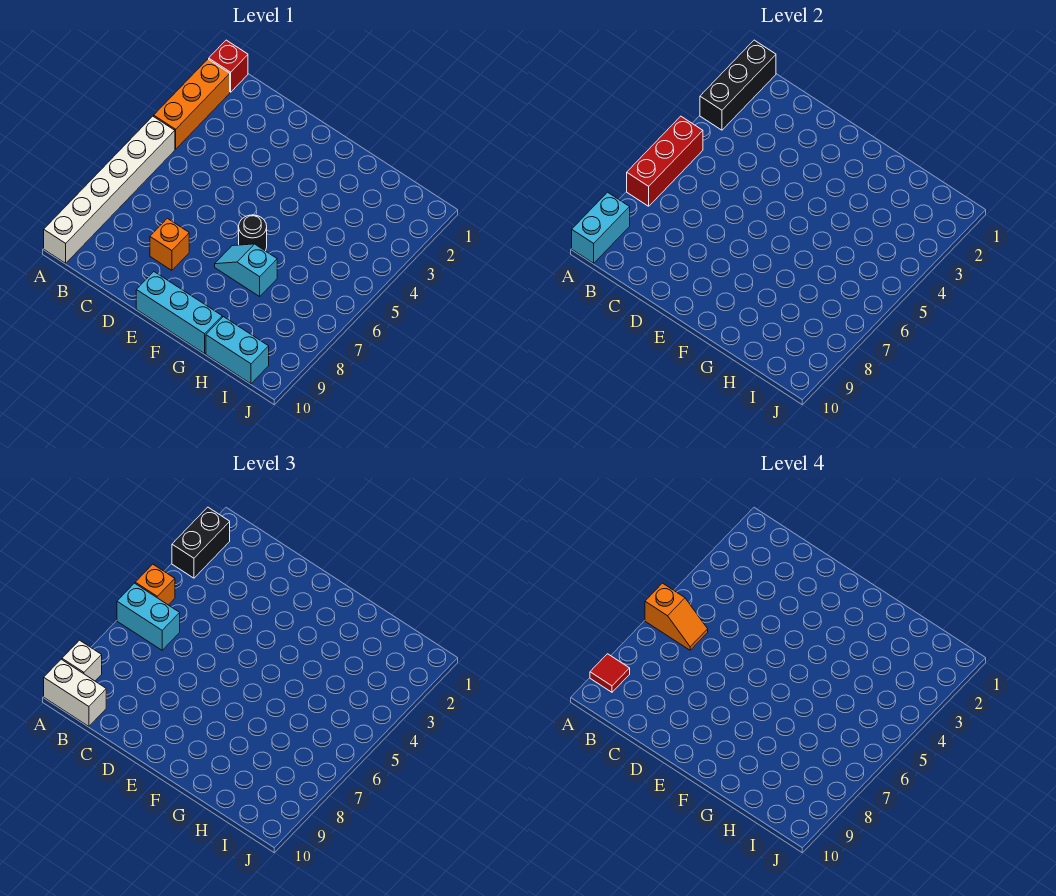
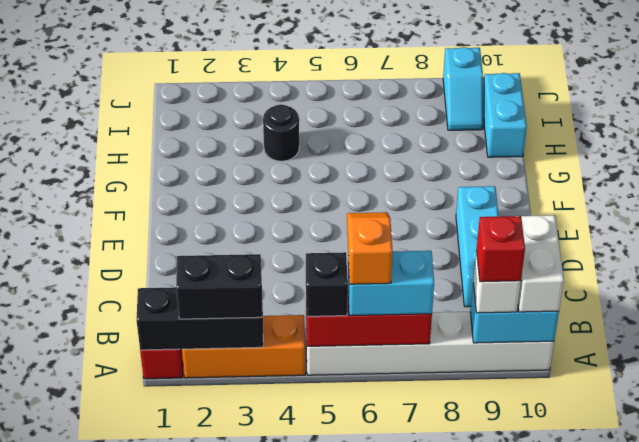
orange 1x1 brick [135,564,175,605] -> black 1x1 brick [306,252,348,316]
cyan 1x2 brick [117,583,180,650] -> cyan 1x2 brick turned to [348,251,434,316]
red 1x1 tile [590,654,630,692] -> red 1x1 brick [477,216,525,282]
orange 1x1 brick [150,218,189,270] -> none
cyan 1x3 brick [136,272,222,354] -> cyan 1x3 brick moved to [456,186,499,307]
black 1x1 round brick [239,215,267,251] -> black 1x1 round brick moved to [263,104,299,161]
cyan 1x2 slope [215,244,277,296] -> cyan 1x2 slope moved to [443,47,483,130]

